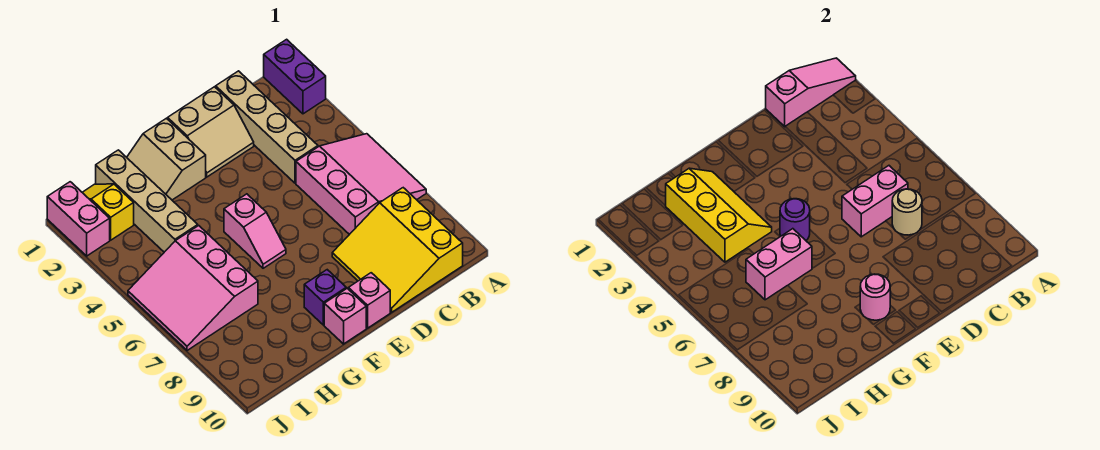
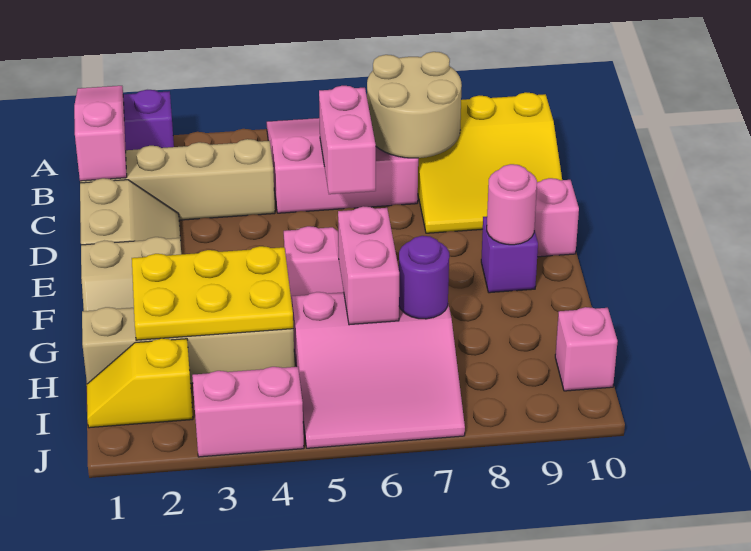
tan 1x1 round brick [892,189,922,235] -> tan 2x2 round brick [367,52,462,158]
purple 1x1 round brick [780,199,810,240] -> purple 1x1 round brick moved to [399,236,449,319]
pink 1x1 brick [324,288,366,344] -> pink 1x1 brick moved to [555,307,618,391]
yellow 2x3 slope [666,168,772,262] -> yellow 2x3 plate [132,246,293,340]
pink 1x2 brick [47,182,110,256] -> pink 1x2 brick moved to [192,367,304,457]

